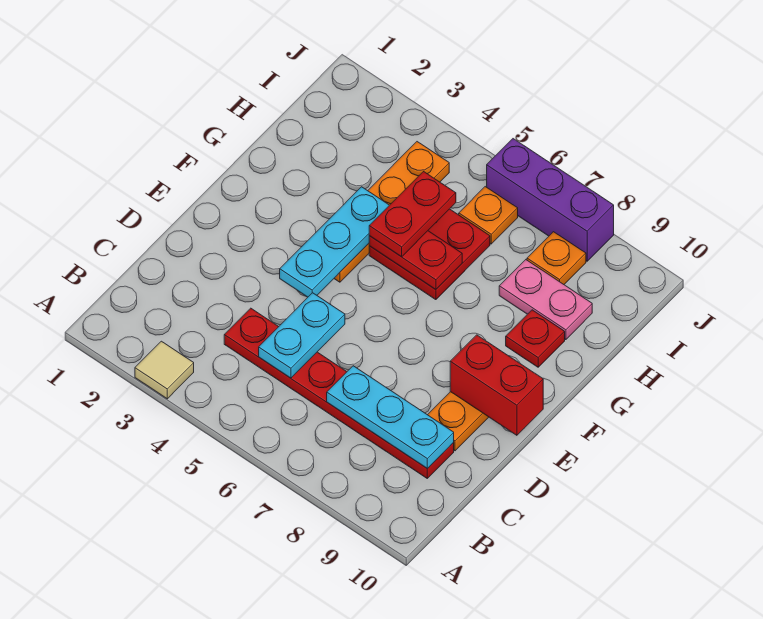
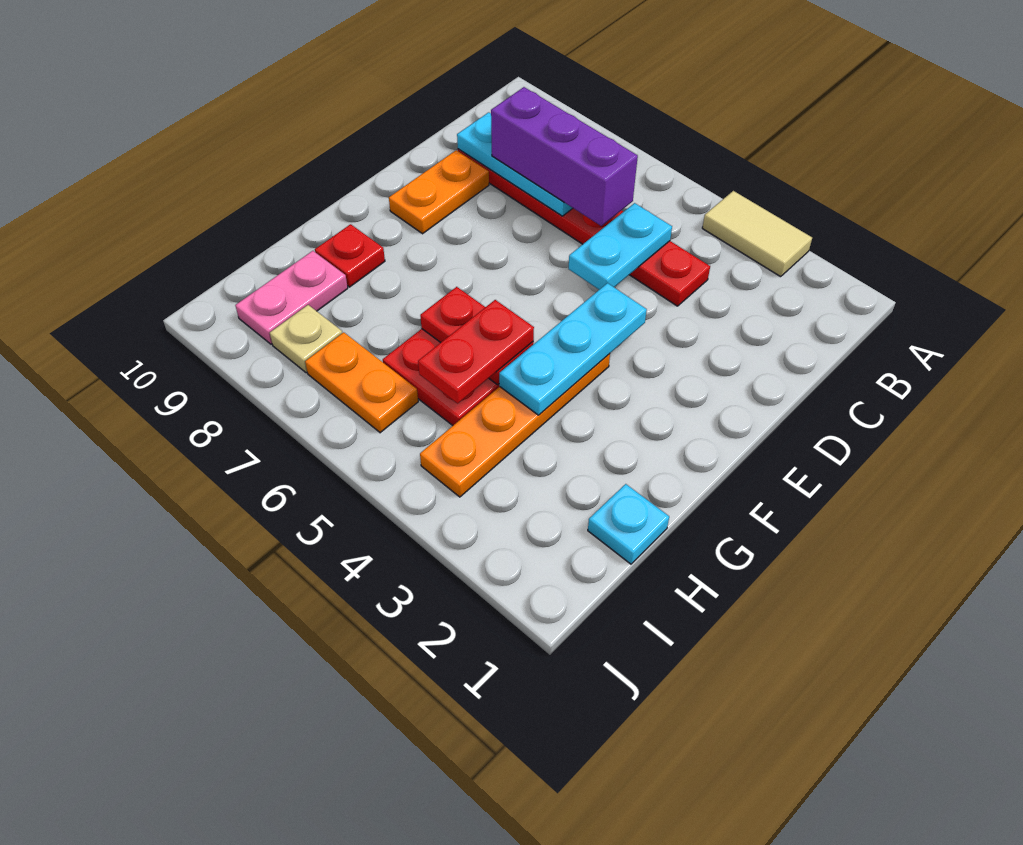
tan 1x1 tile [135,341,194,399] -> tan 1x2 tile [702,191,812,277]
red 1x2 brick [450,335,543,435] -> none
none -> cyan 1x1 plate [588,484,669,564]
pink 1x2 plate [499,260,592,340] -> pink 1x2 plate turned to [235,251,348,344]
orange 1x1 plate [459,187,518,244] -> orange 1x2 plate [305,332,418,433]
orange 1x1 plate [527,232,586,284] -> tan 1x1 plate [270,305,342,373]
purple 1x3 brick [487,139,614,261] -> purple 1x3 brick moved to [491,87,638,226]

